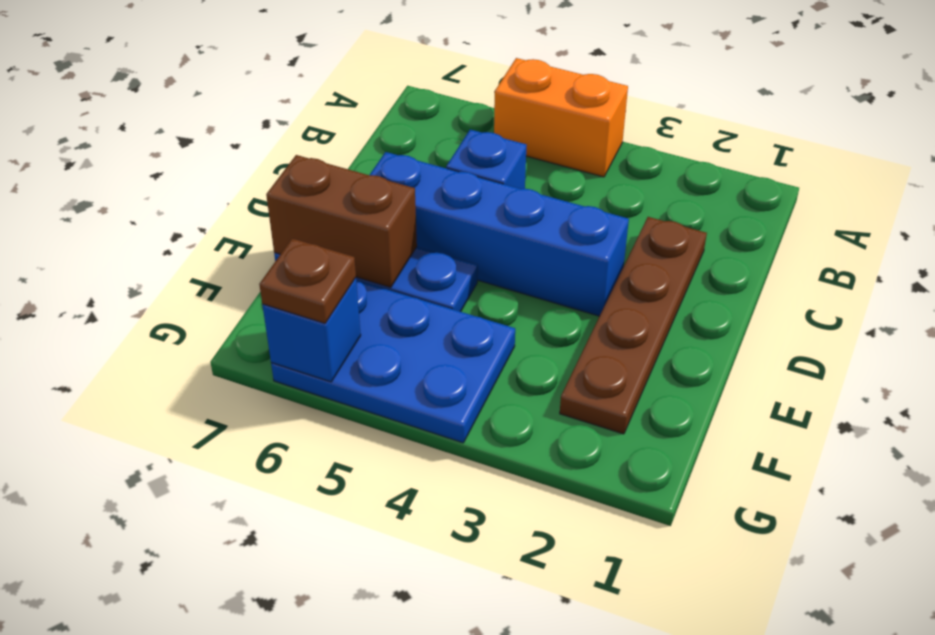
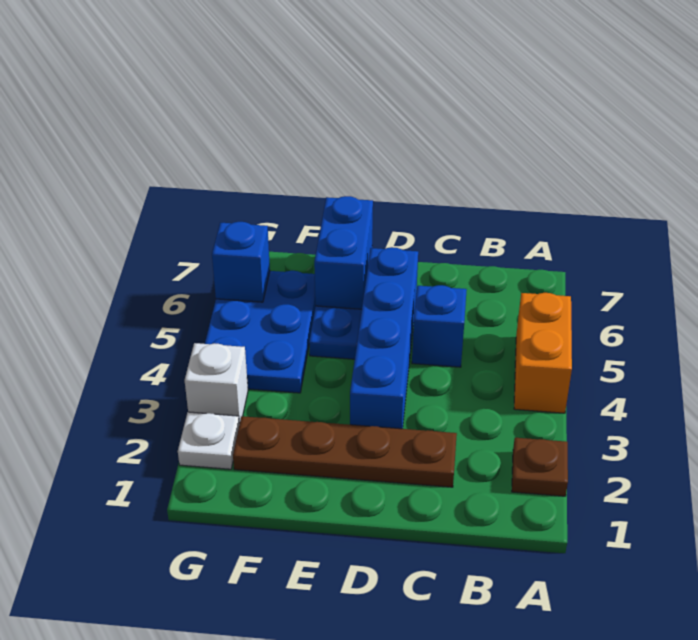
brown 1x2 brick [266,155,417,287] -> blue 1x2 brick [314,196,373,309]
none -> white 1x1 plate [178,412,239,469]
none -> white 1x1 brick [185,343,248,424]
brown 1x1 plate [259,238,356,323] -> brown 1x1 plate moved to [512,438,568,496]

